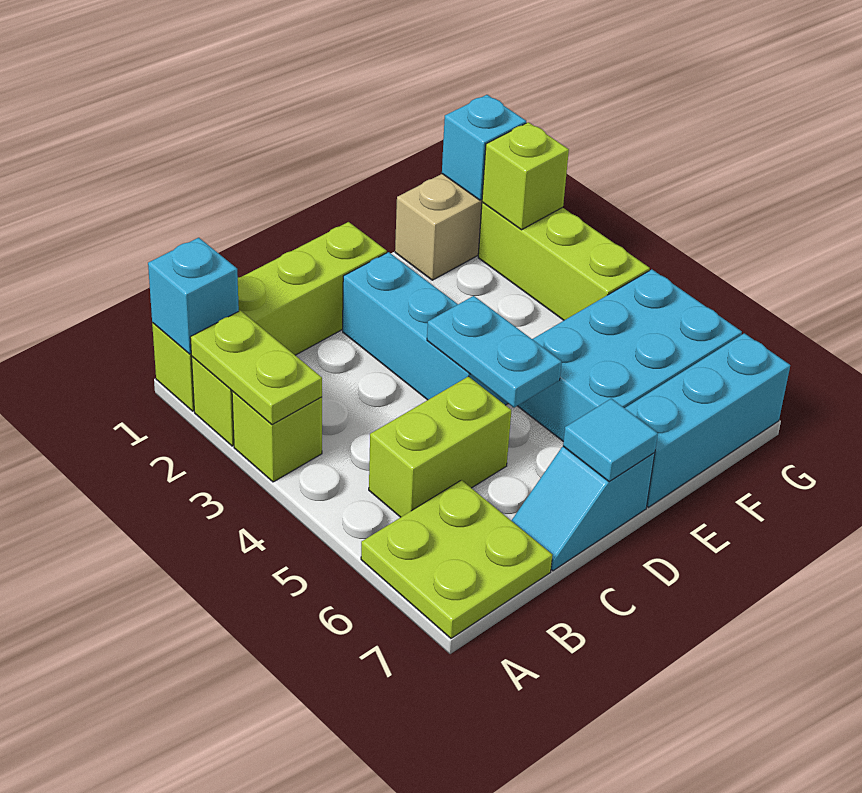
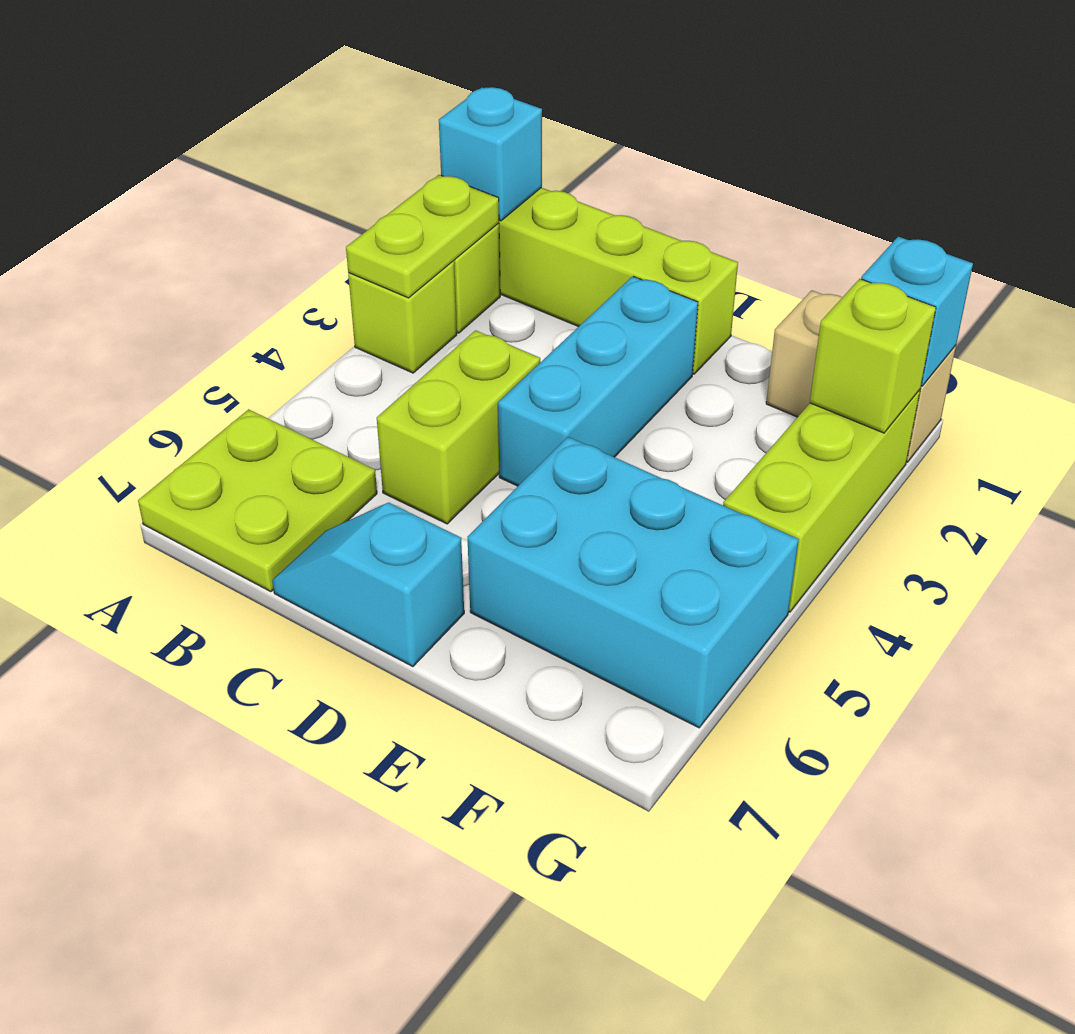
lime 1x2 brick [369,376,511,517] -> lime 1x2 brick turned to [377,330,540,524]
cyan 1x2 plate [427,296,562,408] -> none
cyan 1x1 tile [563,399,658,482] -> none
cyan 1x3 brick [625,333,790,507] -> none

